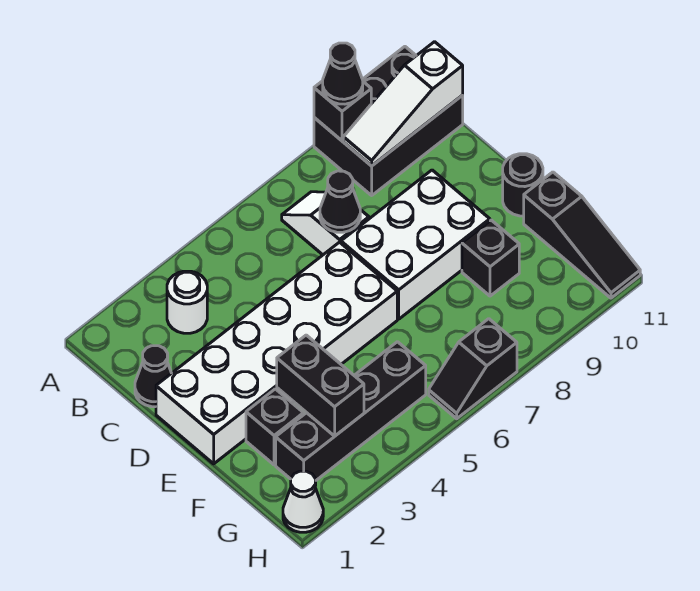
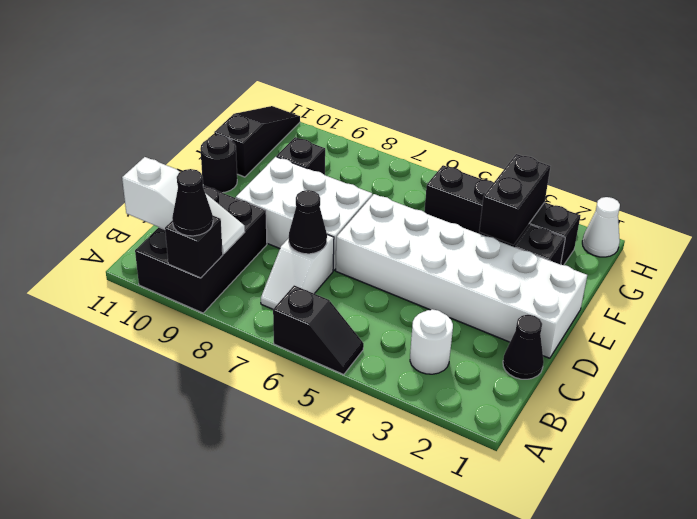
black 2x3 brick [314,47,463,195] -> black 2x3 brick turned to [135,185,267,313]
black 1x2 slope [429,319,517,419] -> black 1x2 slope moved to [273,285,364,375]

